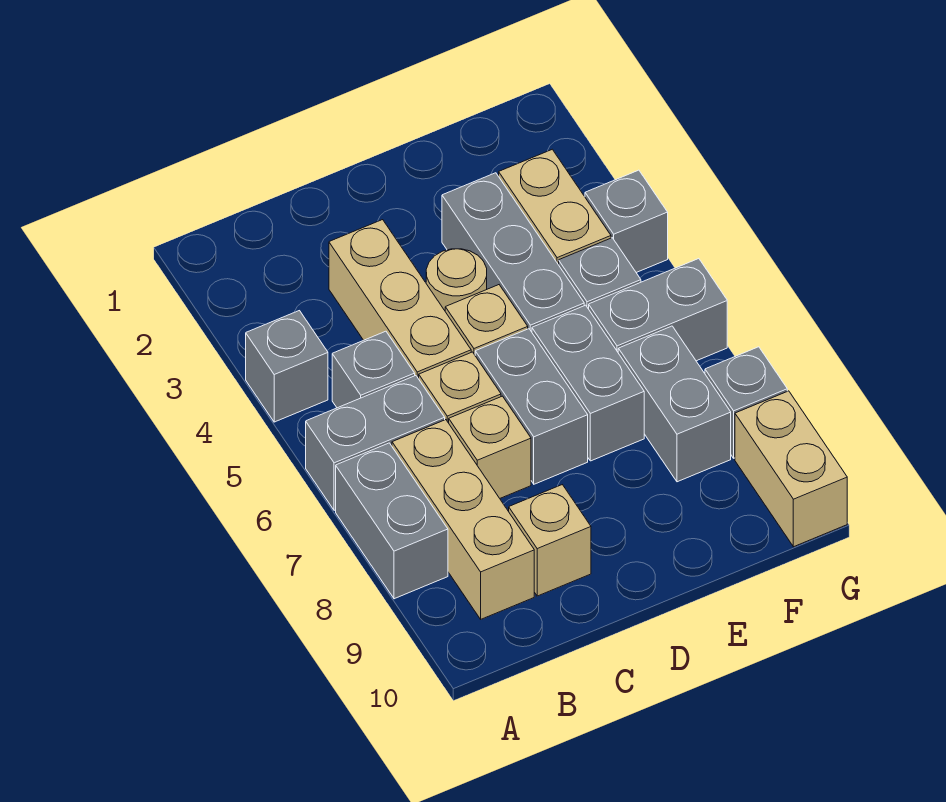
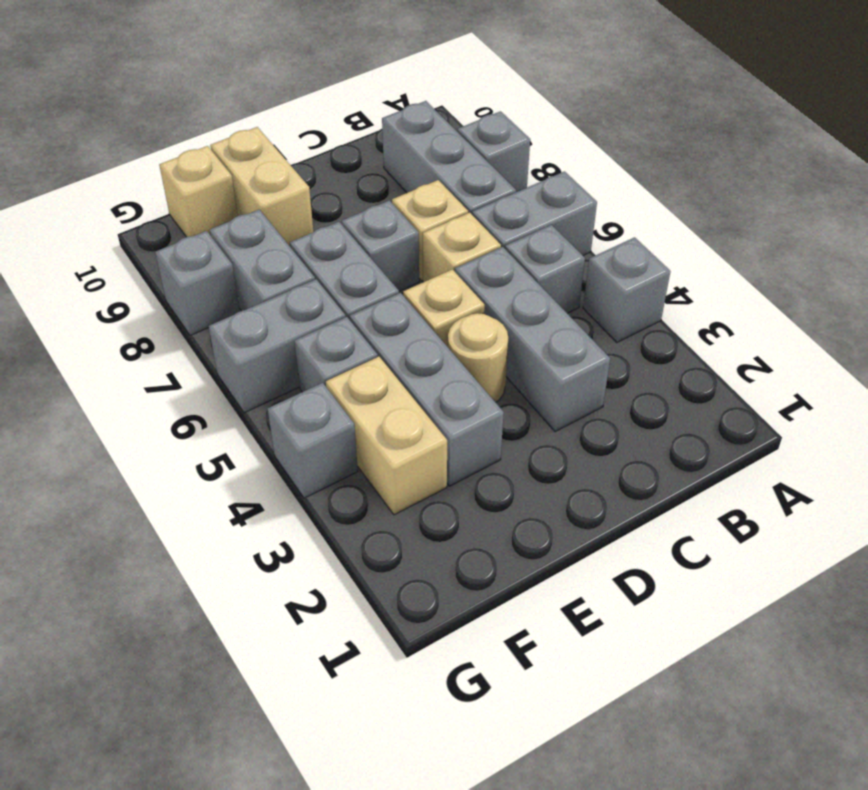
grey 1x2 brick [336,443,448,599] -> grey 1x1 brick [457,111,530,192]
tan 1x3 brick [392,420,534,619] -> grey 1x3 brick [382,101,516,214]
tan 1x3 brick [329,220,471,379] -> grey 1x3 brick [455,247,610,432]
tan 1x1 brick [509,485,591,596] -> tan 1x1 brick moved to [159,146,238,237]
grey 1x2 brick [475,329,588,484] -> grey 1x1 brick [342,200,419,291]
tan 1x2 brick [735,391,847,547] -> tan 1x2 brick moved to [210,127,313,246]

